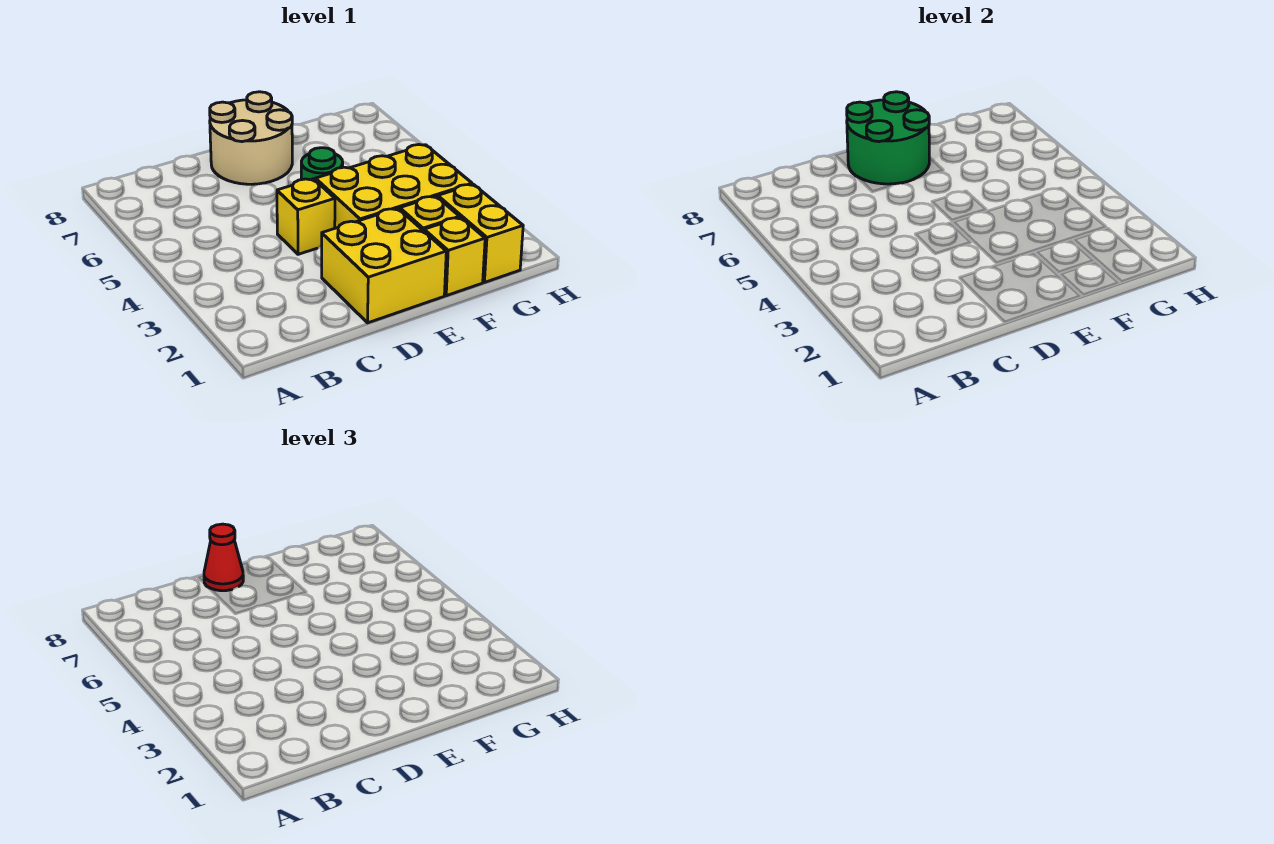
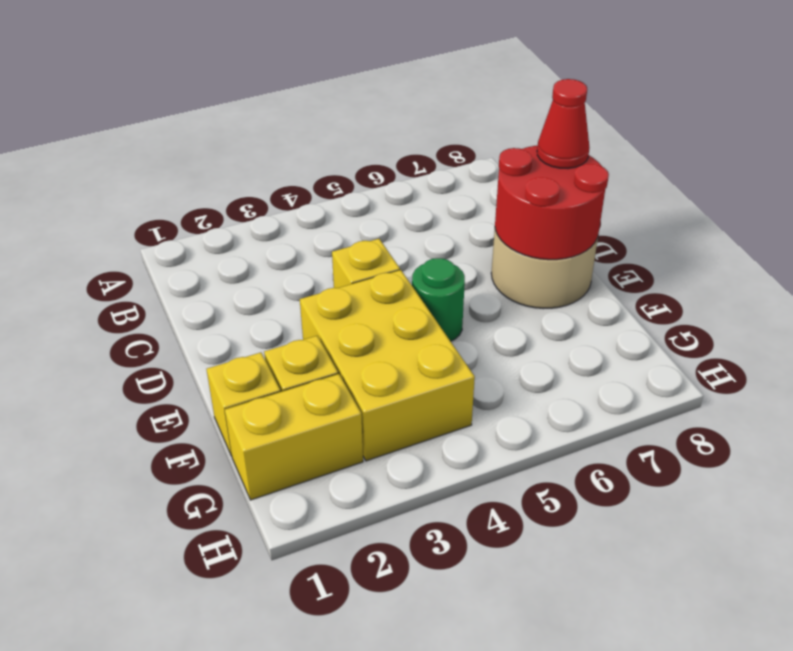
yellow 2x2 brick [322,208,446,323] -> none
green 2x2 round brick [847,92,929,184] -> red 2x2 round brick [495,146,609,260]

